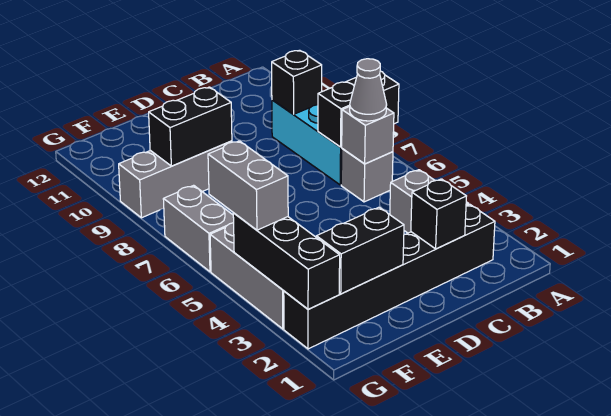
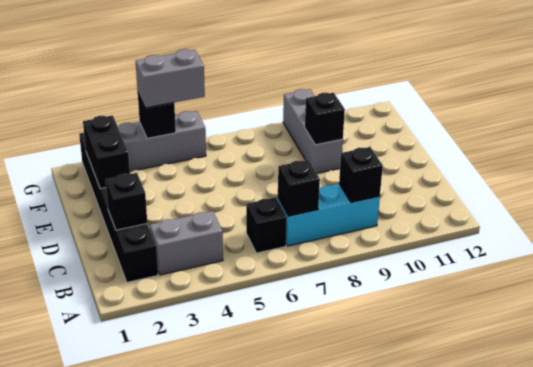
black 1x2 brick [318,71,399,147] -> black 1x1 brick [278,160,320,216]
grey 1x1 brick [341,149,393,202] -> black 1x1 brick [246,197,287,253]
grey 1x1 brick [342,107,394,164] -> none
grey 1x1 cone [350,59,387,121] -> none
black 1x2 brick [149,87,232,166] -> black 1x1 brick [305,93,345,145]
black 1x3 brick [233,213,340,309] -> black 1x1 brick [138,94,176,138]
grey 1x2 brick [163,185,234,272] -> none

